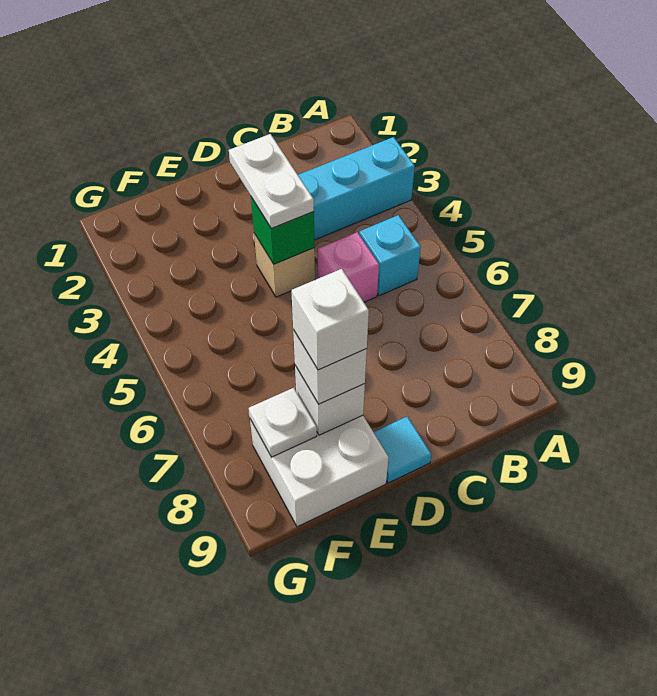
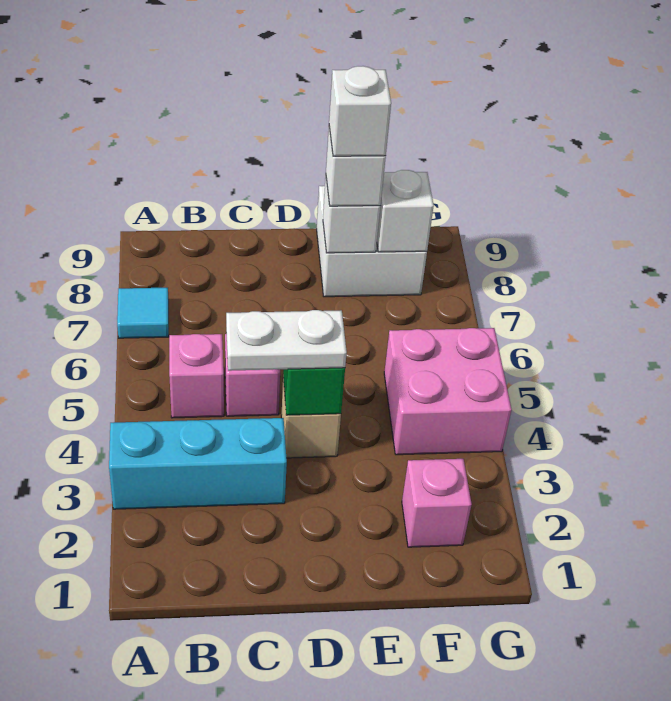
cyan 1x1 brick [359,215,421,296] -> pink 1x1 brick [169,334,224,418]
white 1x2 plate [229,134,314,229] -> white 1x2 plate turned to [226,310,347,371]
cyan 1x1 tile [374,417,431,483] -> cyan 1x1 tile moved to [117,288,169,338]
none -> pink 1x1 brick [402,459,472,547]
none -> pink 2x2 brick [384,328,512,455]
white 1x1 plate [249,388,317,457] -> white 1x1 brick [377,170,434,252]

